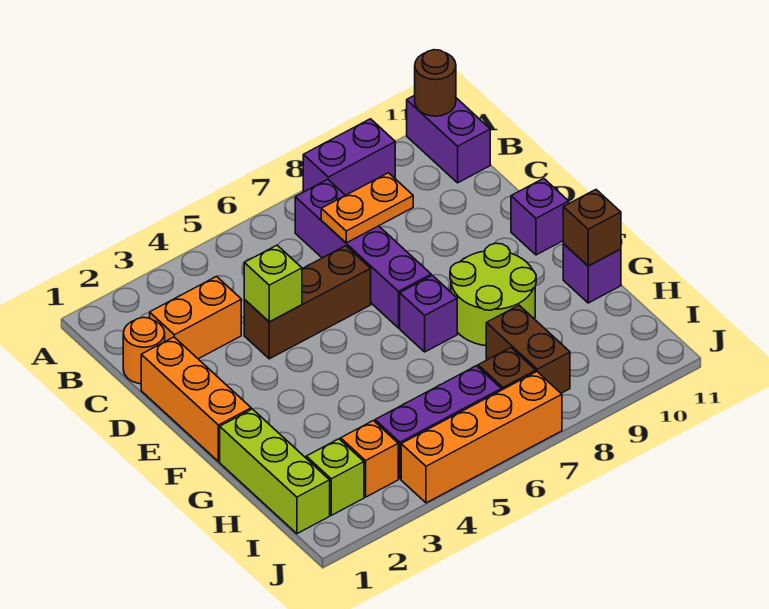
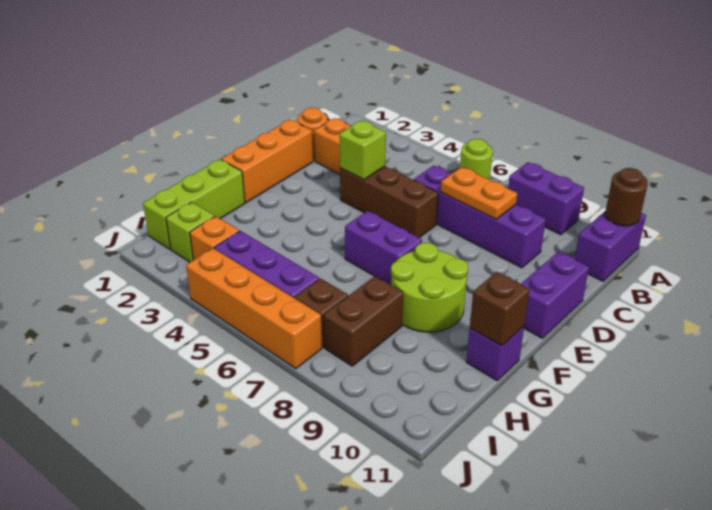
none -> lime 1x1 round brick [460,139,493,180]
purple 1x4 brick [295,179,431,328] -> purple 1x4 brick turned to [414,166,546,268]
purple 1x1 brick [511,178,569,255] -> purple 1x2 brick [521,252,589,338]
purple 1x1 brick [400,275,457,352] -> purple 1x2 brick [345,211,422,285]

